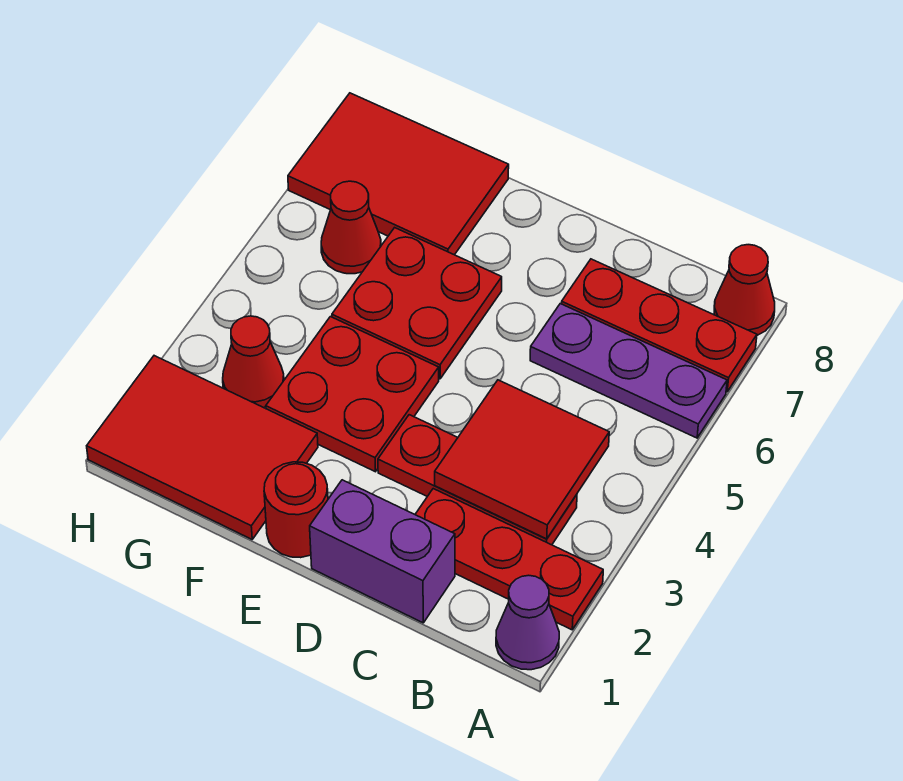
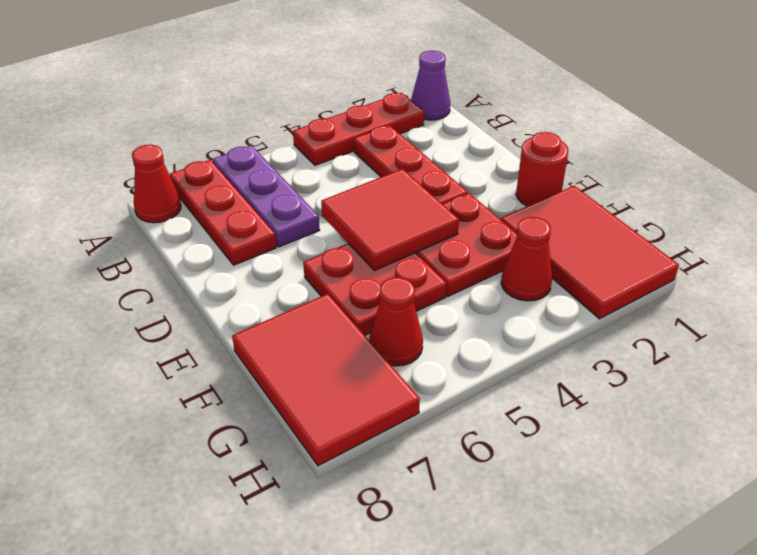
red 1x3 plate [415,489,603,630] -> red 1x3 plate turned to [293,93,424,165]
red 2x2 tile [435,380,609,539] -> red 2x2 tile moved to [321,169,459,270]
purple 1x2 brick [310,480,455,623] -> none

